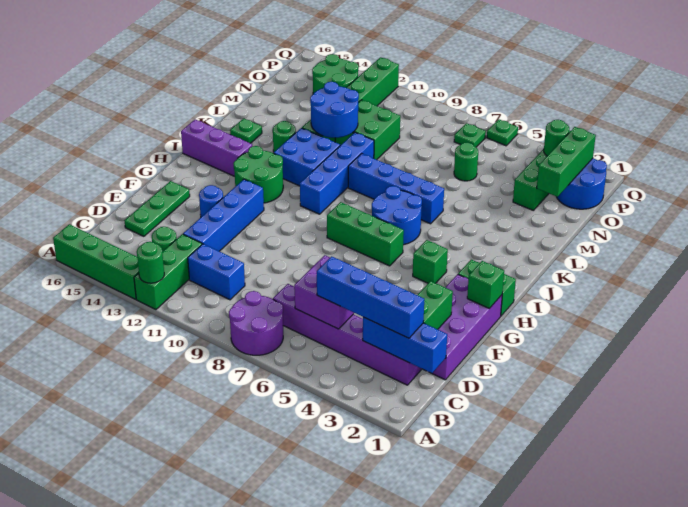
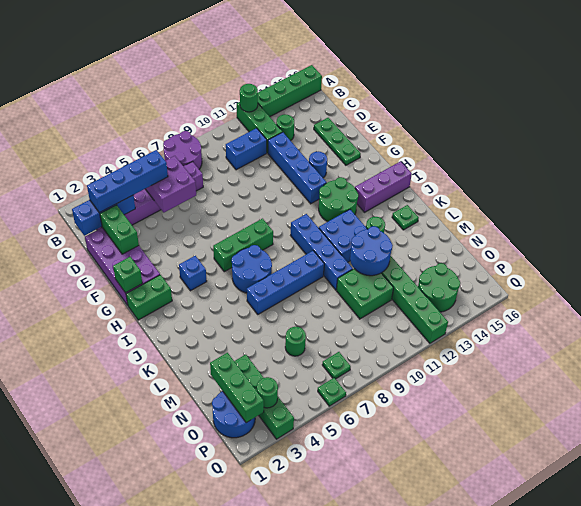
green 1x1 brick [413,240,448,283] -> blue 1x1 brick [179,256,207,291]

